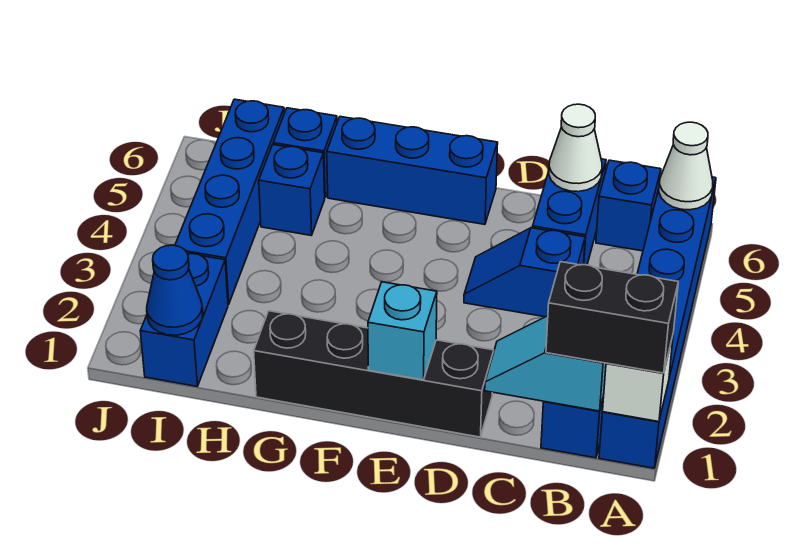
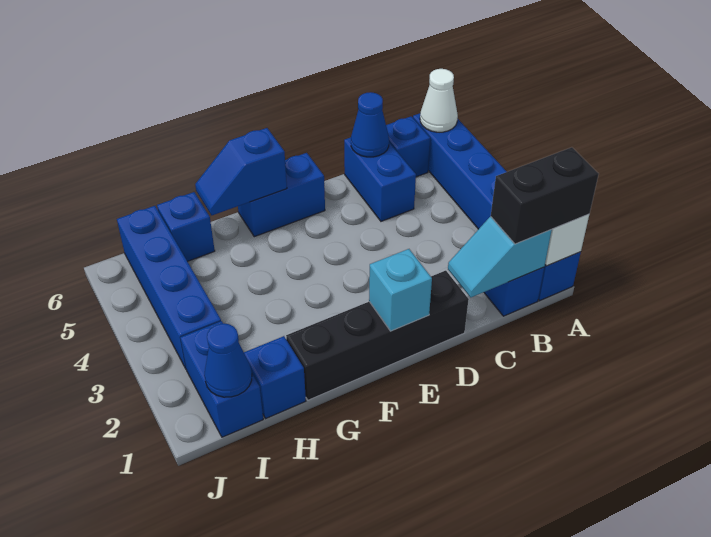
blue 1x2 slope [464,228,585,317] -> blue 1x2 slope moved to [195,128,287,215]
white 1x1 cone [549,104,602,192] -> blue 1x1 cone [351,92,389,157]
blue 1x3 brick [327,117,498,224] -> blue 1x2 brick [238,153,325,237]
blue 1x1 brick [259,145,325,235] -> blue 1x1 brick moved to [244,336,306,419]

